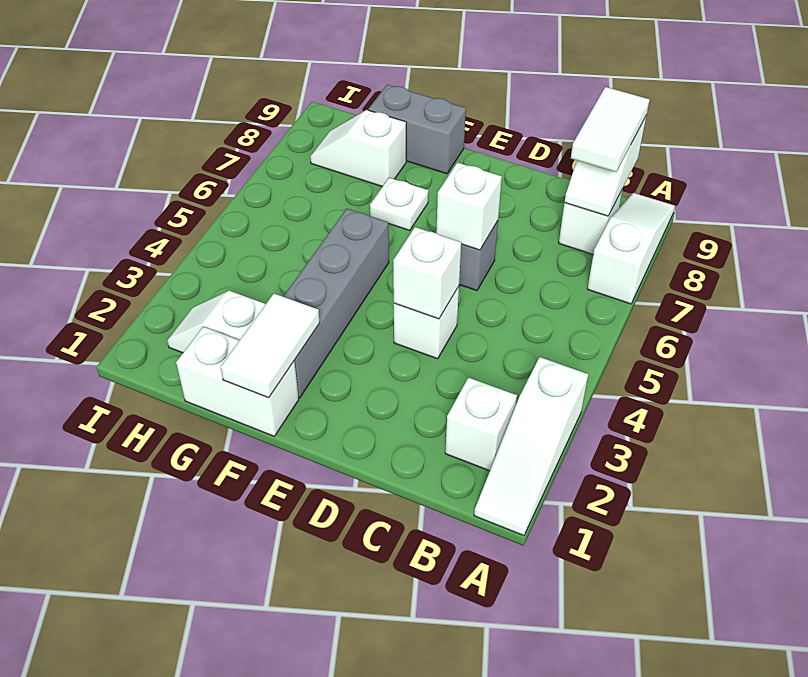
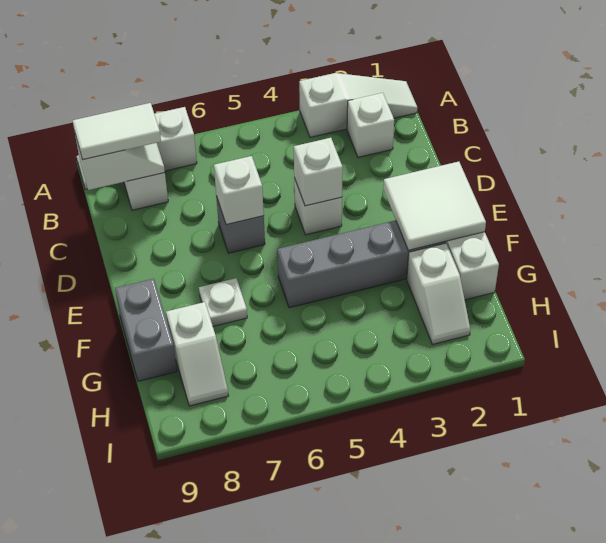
white 1x2 tile [221,294,320,398] -> white 2x2 tile [383,162,486,250]

